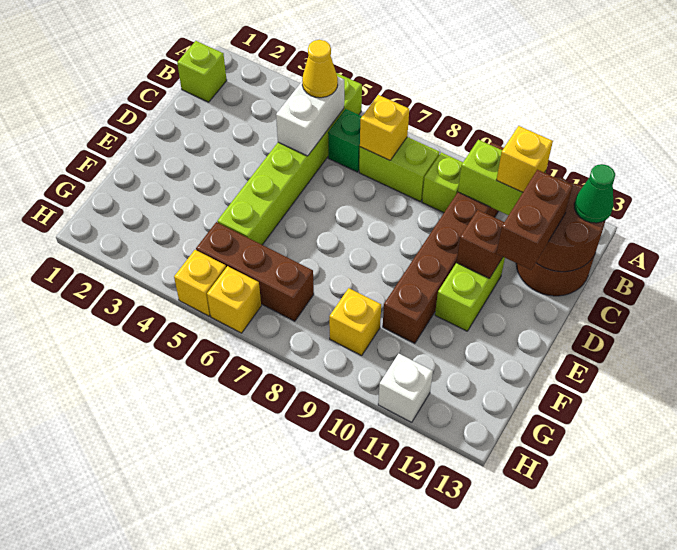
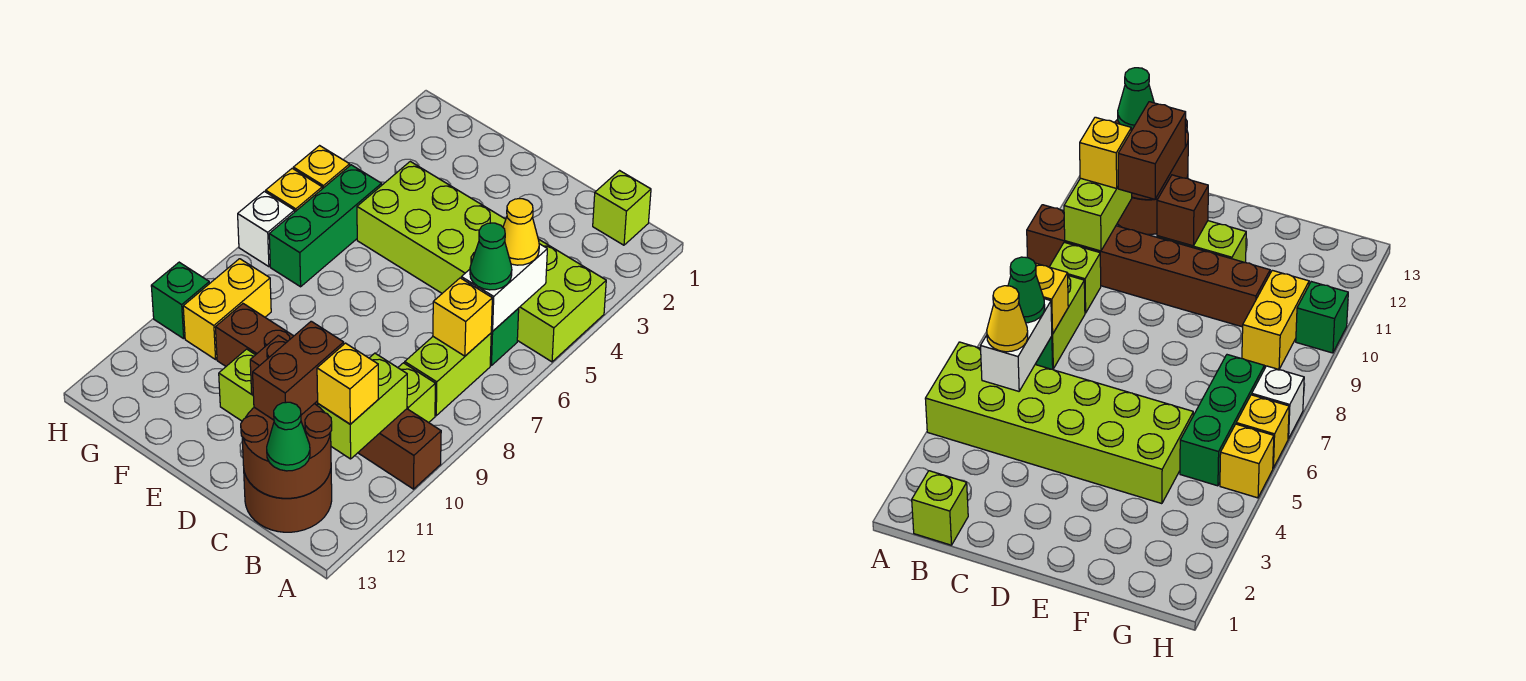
lime 1x6 brick [217,73,362,245] -> lime 2x6 brick [357,162,606,362]
white 1x2 brick [276,76,344,156] -> white 1x2 brick turned to [461,244,547,331]
none -> green 1x1 cone [470,223,512,290]
brown 1x2 brick [496,170,573,270] -> brown 1x2 brick turned to [253,321,344,420]
brown 1x3 brick [196,222,314,321] -> green 1x3 brick [269,165,382,287]
yellow 1x1 brick [329,288,381,356] -> yellow 1x2 brick [183,259,271,359]
none -> green 1x1 brick [151,262,209,339]
white 1x1 brick [378,354,433,422] -> white 1x1 brick moved to [238,191,295,267]

